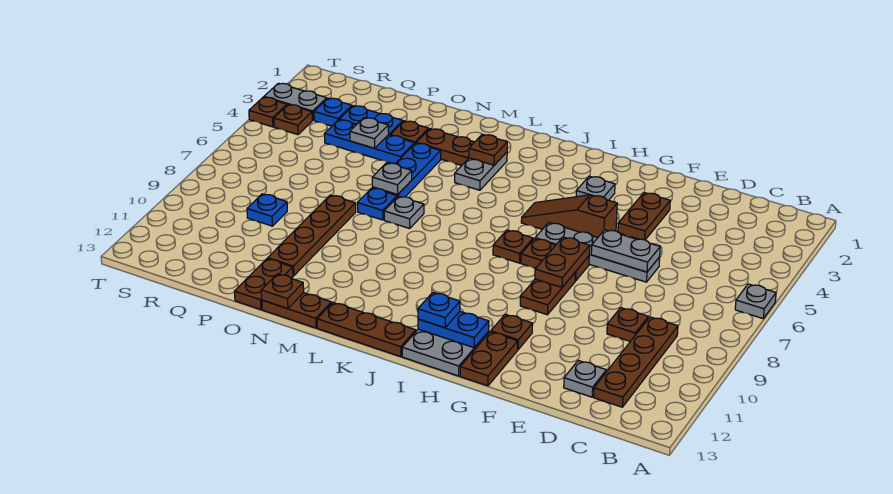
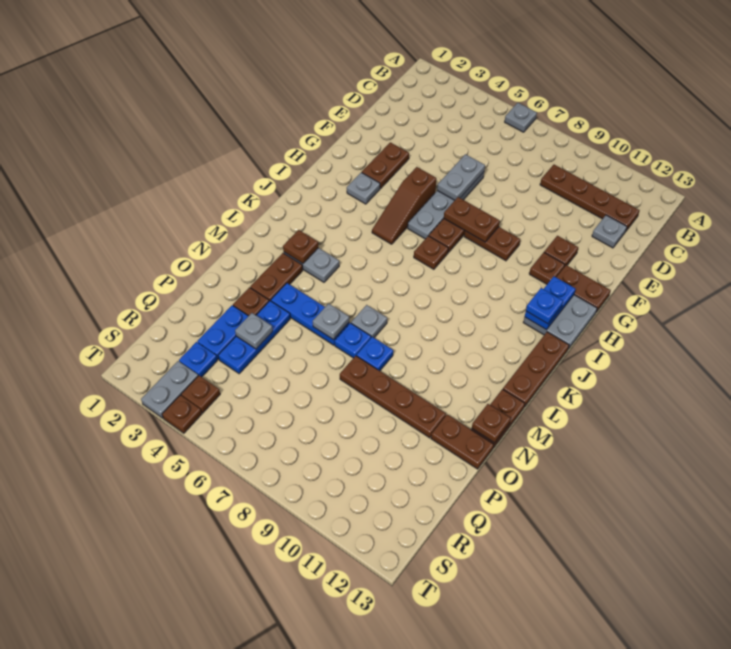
brown 1x1 plate [607,308,648,341] -> brown 1x1 plate moved to [544,236,578,267]
brown 1x2 plate [618,193,670,240] -> brown 1x2 plate turned to [362,142,409,188]
blue 1x1 plate [247,194,287,226] -> blue 1x1 plate moved to [357,337,393,371]

